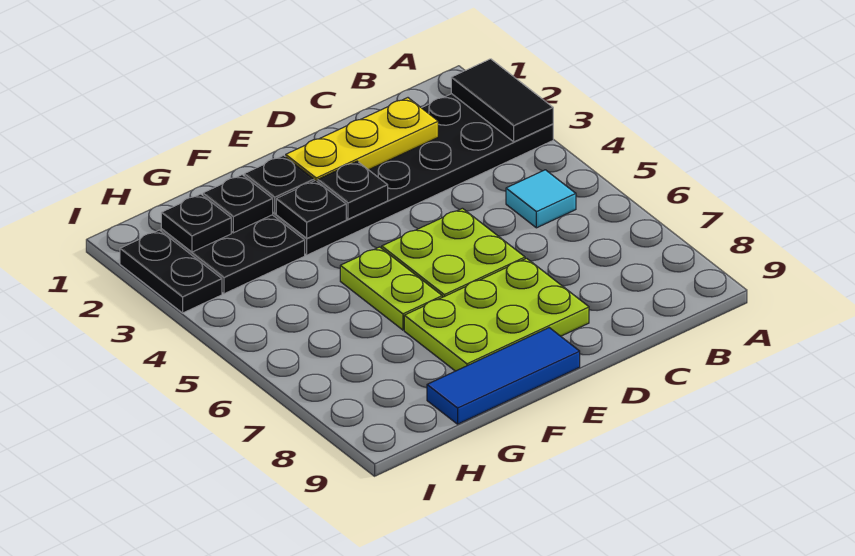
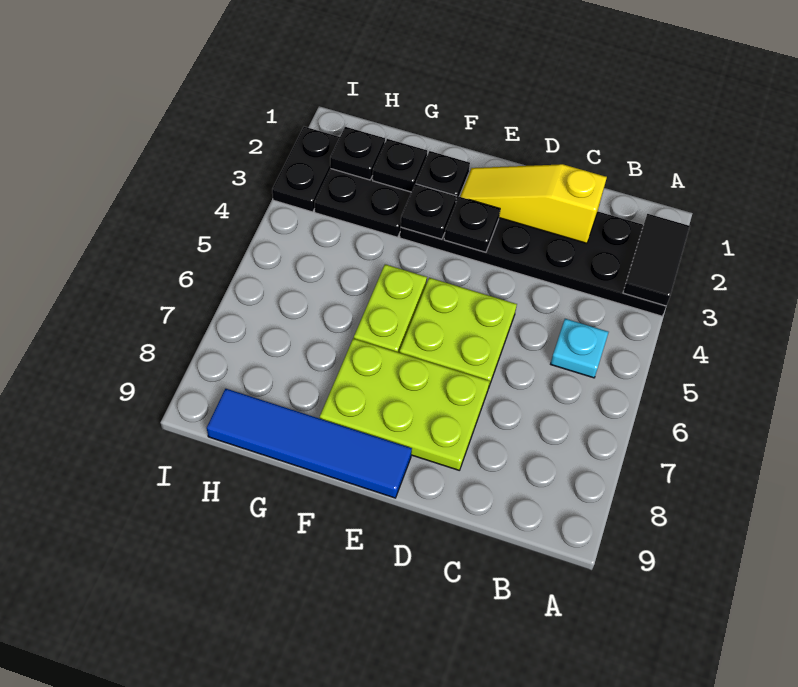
cyan 1x1 tile [506,170,576,228] -> cyan 1x1 plate [551,319,609,378]
yellow 1x3 plate [286,98,438,182] -> yellow 1x3 slope [460,164,607,243]
blue 1x3 tile [427,328,580,424] -> blue 1x4 tile [207,389,412,498]

